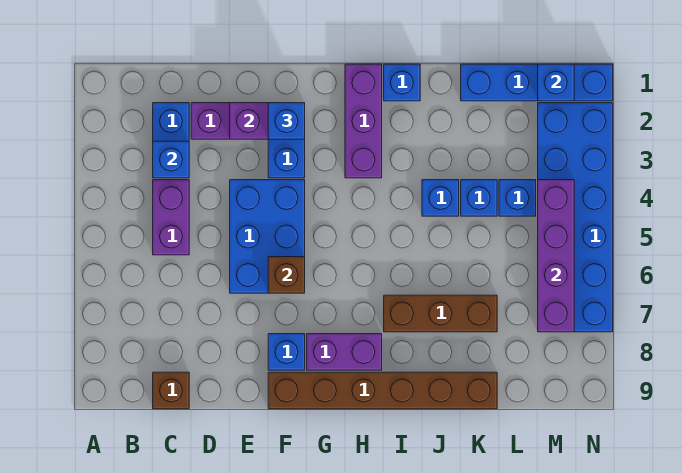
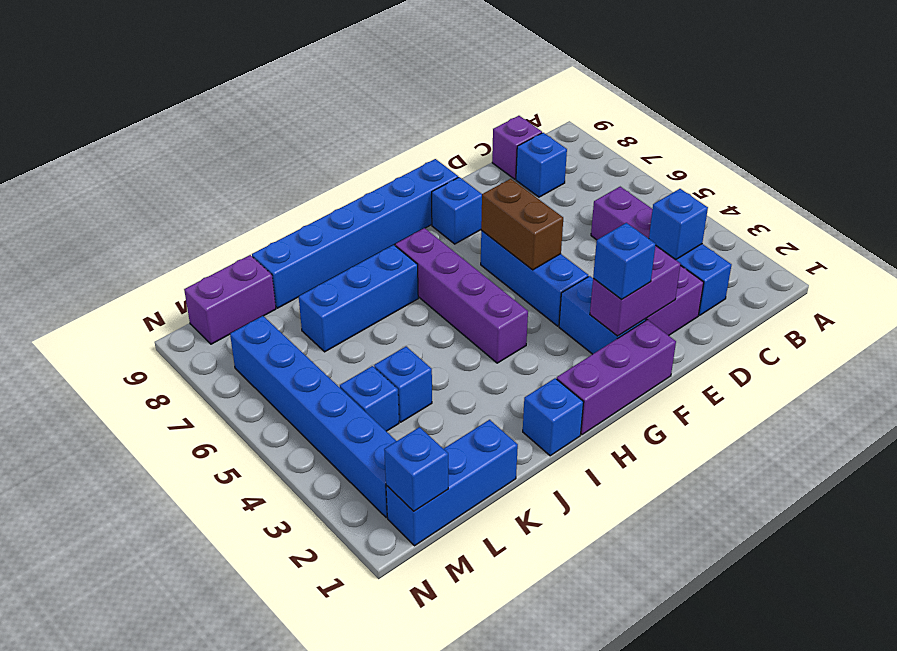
brown 1x1 brick [153,372,189,409] -> purple 1x1 brick [492,116,542,179]
blue 2x3 brick [230,180,305,293] -> blue 1x3 brick [481,231,588,326]
brown 1x1 brick [268,257,305,293] -> brown 1x2 brick [481,179,563,270]
brown 1x6 brick [268,372,497,409] -> blue 1x6 brick [252,159,458,308]
purple 1x2 brick [307,334,382,370] -> purple 1x2 brick moved to [184,255,276,344]
purple 1x3 brick [345,64,382,178] -> purple 1x3 brick turned to [557,320,676,435]
brown 1x3 brick [384,295,497,332] -> blue 1x3 brick [299,245,418,352]
blue 1x1 brick [422,180,459,216] -> blue 1x1 brick moved to [516,133,567,197]
blue 1x4 brick [461,64,613,101] -> blue 1x3 brick [386,420,518,546]
blue 2x6 brick [538,103,613,332] -> blue 1x6 brick [230,316,396,518]
purple 1x4 brick [538,180,574,332] -> purple 1x4 brick moved to [395,228,528,363]

